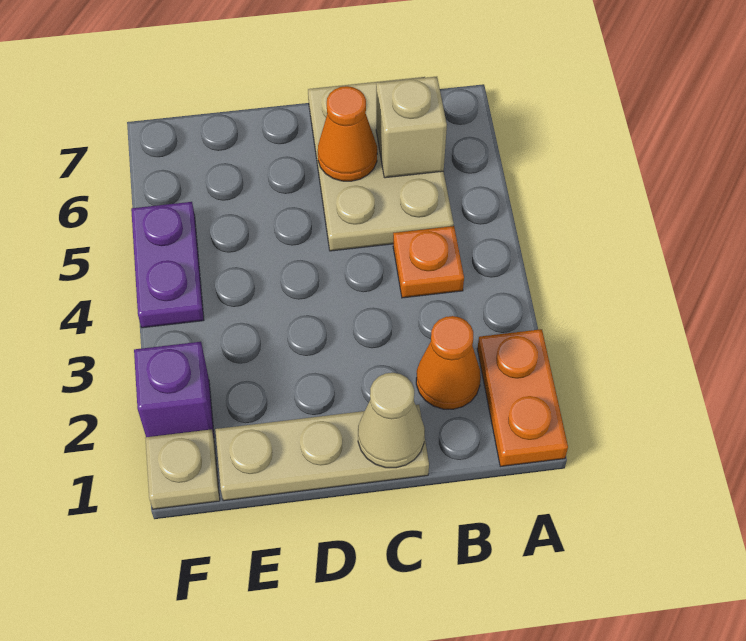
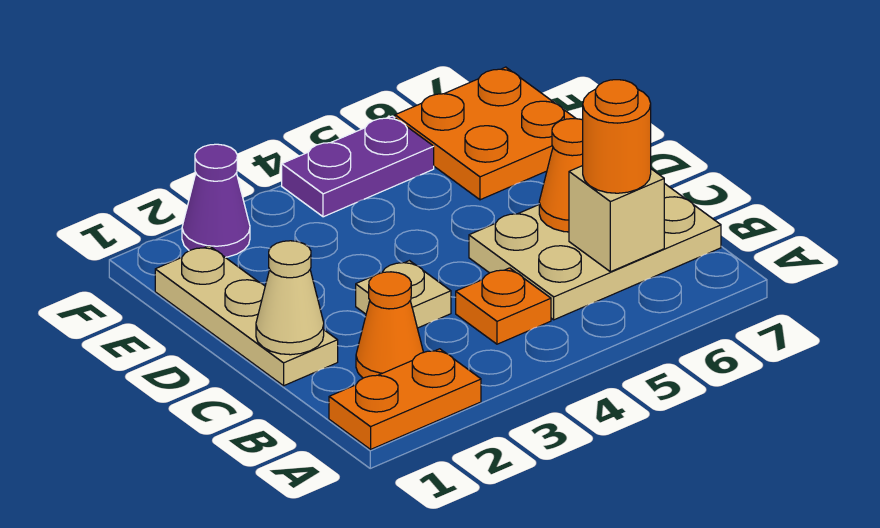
none -> orange 1x1 round brick [583,80,651,193]
none -> orange 2x2 plate [395,67,576,200]
tan 1x1 plate [146,429,220,509] -> tan 1x1 plate moved to [356,261,451,328]
purple 1x1 brick [134,342,214,437] -> purple 1x1 cone [182,144,250,257]

